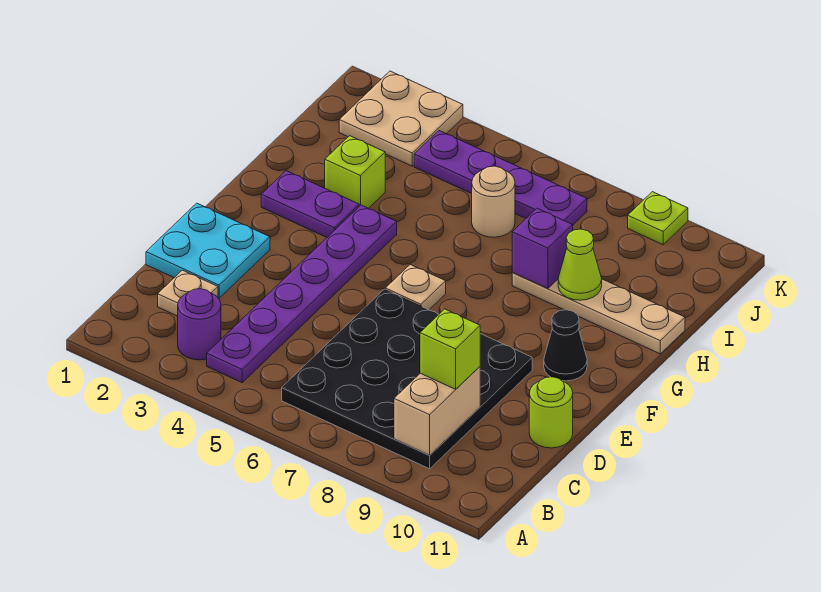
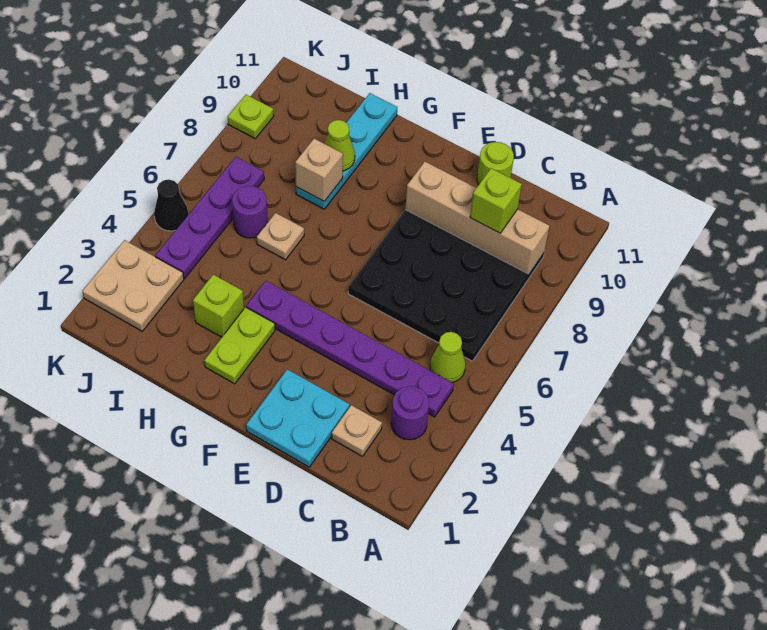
none -> lime 1x1 cone [430,332,466,383]
tan 1x2 brick [394,367,480,455] -> tan 1x4 brick [405,162,550,274]
tan 1x1 plate [385,265,446,310] -> tan 1x1 plate moved to [257,213,304,260]
black 1x1 cone [544,310,587,381] -> black 1x1 cone moved to [154,180,188,231]
purple 1x2 plate [261,171,359,237] -> lime 1x2 plate [204,307,275,384]
tan 1x4 plate [512,272,685,354] -> cyan 1x4 plate [296,93,397,209]
purple 1x1 brick [512,208,573,289] -> tan 1x1 brick [295,139,343,201]
tan 1x1 round brick [472,166,515,237] -> purple 1x1 round brick [232,186,268,238]

